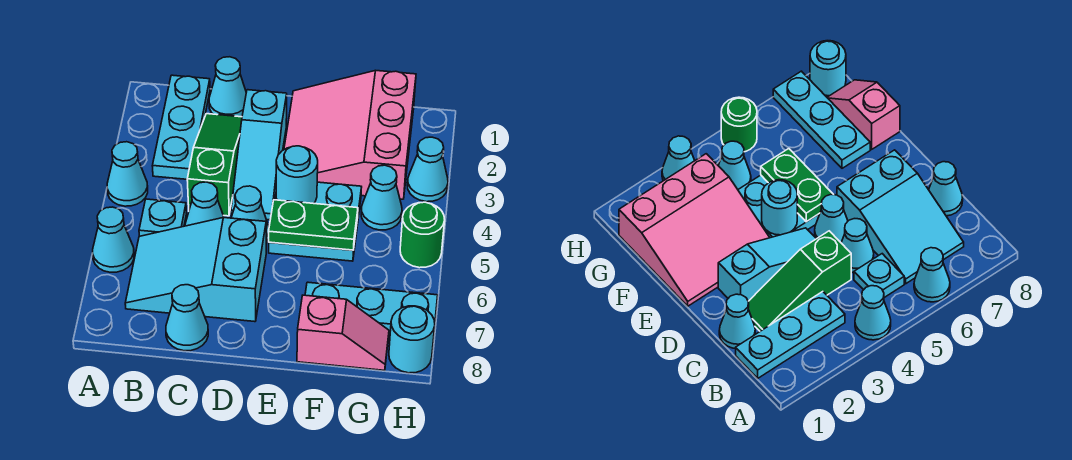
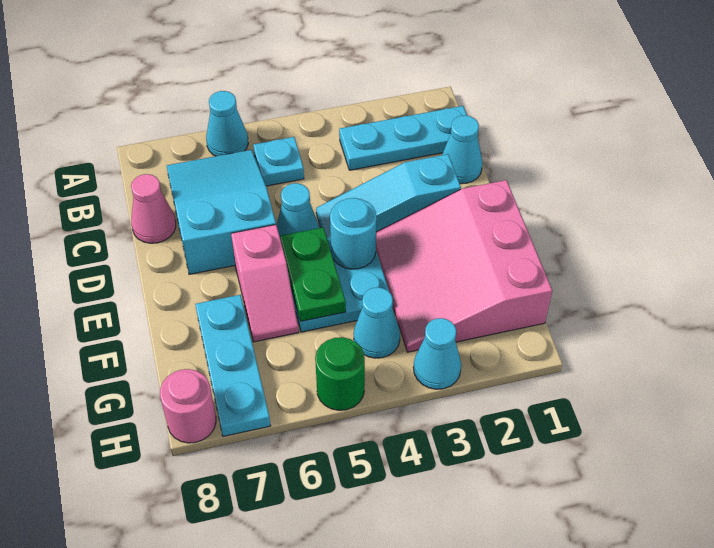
cyan 1x1 cone [107,142,148,206] -> none
green 1x3 slope [187,114,242,216] -> none
cyan 1x1 cone [185,182,224,226] -> none
cyan 1x1 cone [166,285,208,351] -> pink 1x1 cone [131,174,176,243]
pink 3x3 slope [284,71,416,199] -> pink 3x3 slope turned to [376,180,552,352]
pink 1x2 slope [297,295,389,370] -> pink 1x2 slope moved to [231,225,299,342]
cyan 1x1 round brick [389,306,435,373] -> pink 1x1 round brick [160,369,216,443]

